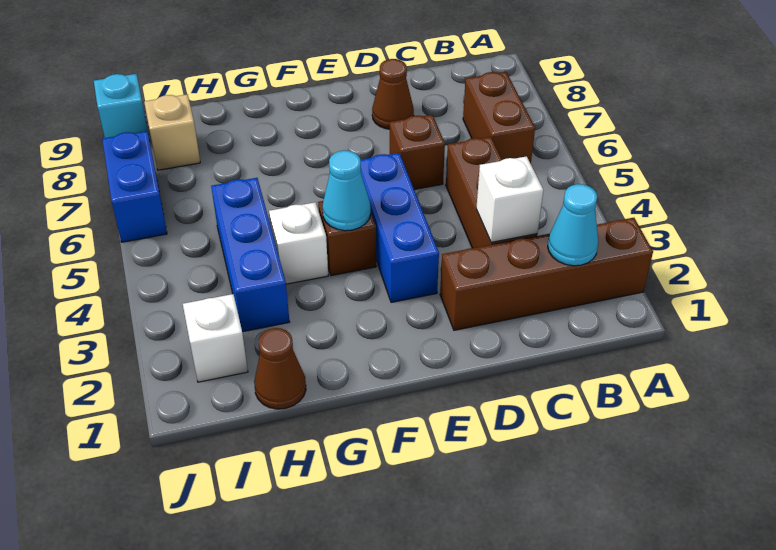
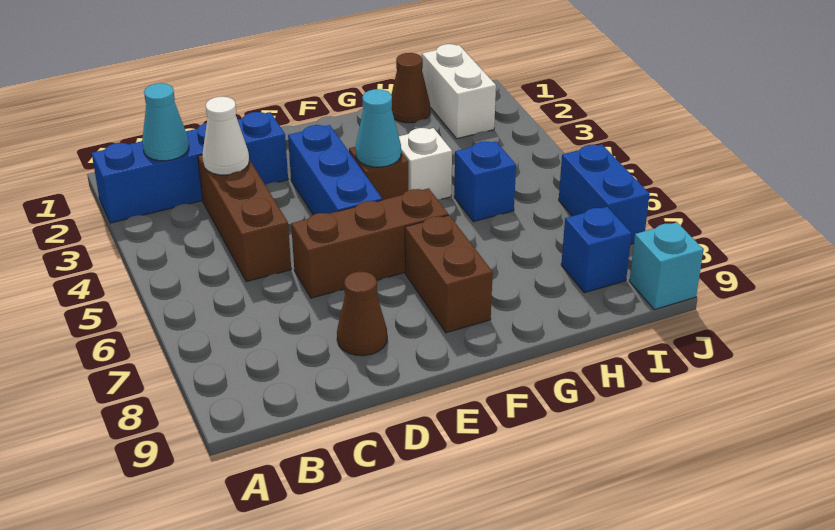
brown 1x4 brick [440,218,653,330] -> blue 1x4 brick [92,112,288,223]
brown 1x2 brick [463,72,535,164] -> brown 1x2 brick moved to [405,215,493,333]
white 1x1 brick [476,156,543,242] -> white 1x1 cone [202,97,249,175]
brown 1x1 brick [390,115,445,189] -> brown 1x3 brick [291,188,448,298]
blue 1x3 brick [211,178,290,332] -> blue 1x1 brick [454,141,516,221]
white 1x1 brick [183,294,248,382] -> white 1x2 brick [422,44,496,139]
tan 1x1 brick [144,94,200,170] -> blue 1x1 brick [561,207,632,293]

